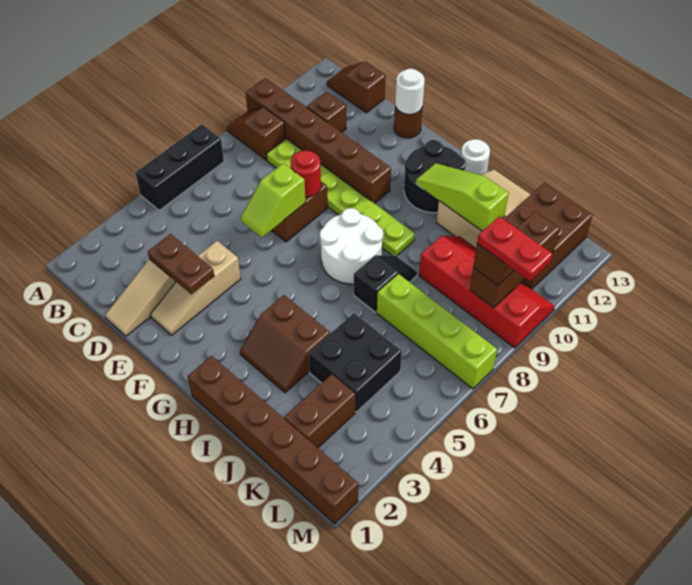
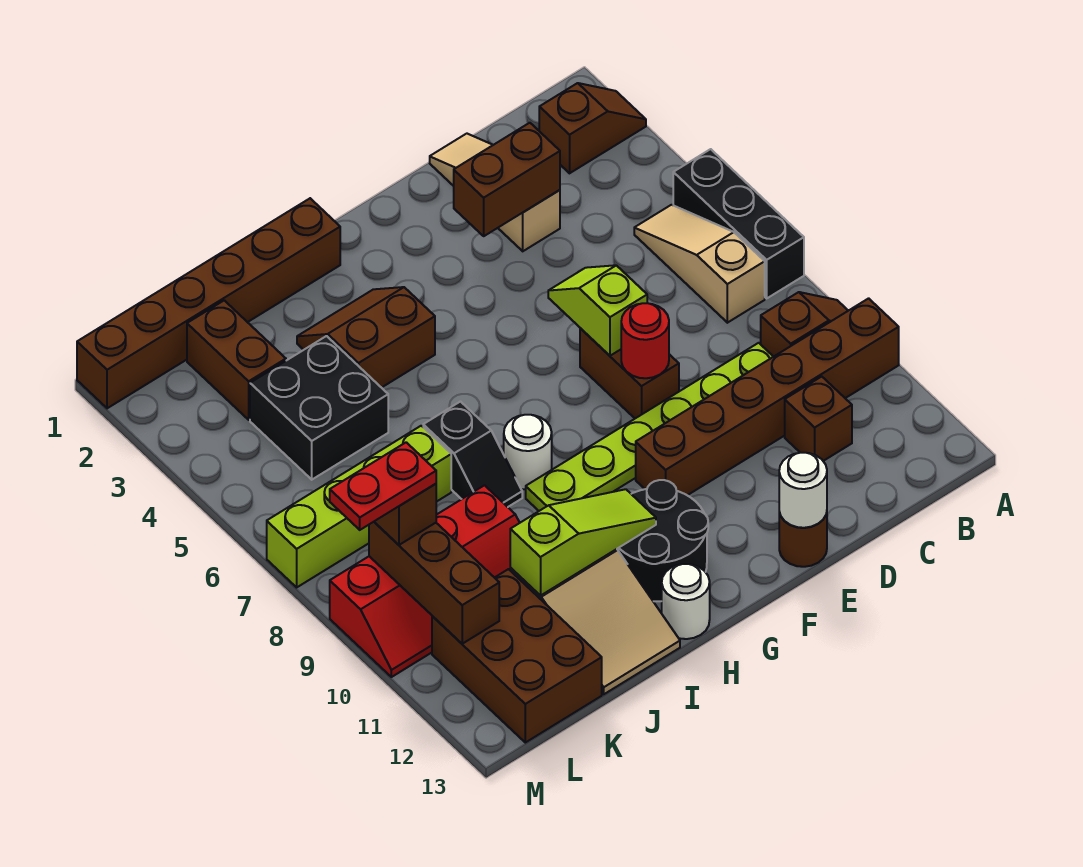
brown 1x2 slope [327,61,386,113] -> brown 1x2 slope moved to [539,83,646,173]
brown 1x2 plate [148,234,214,294] -> brown 1x2 brick [454,123,560,236]
tan 1x3 slope [151,241,241,335] -> tan 1x3 slope moved to [634,205,765,323]
white 2x2 round brick [320,208,383,284] -> white 1x1 round brick [504,415,552,489]

